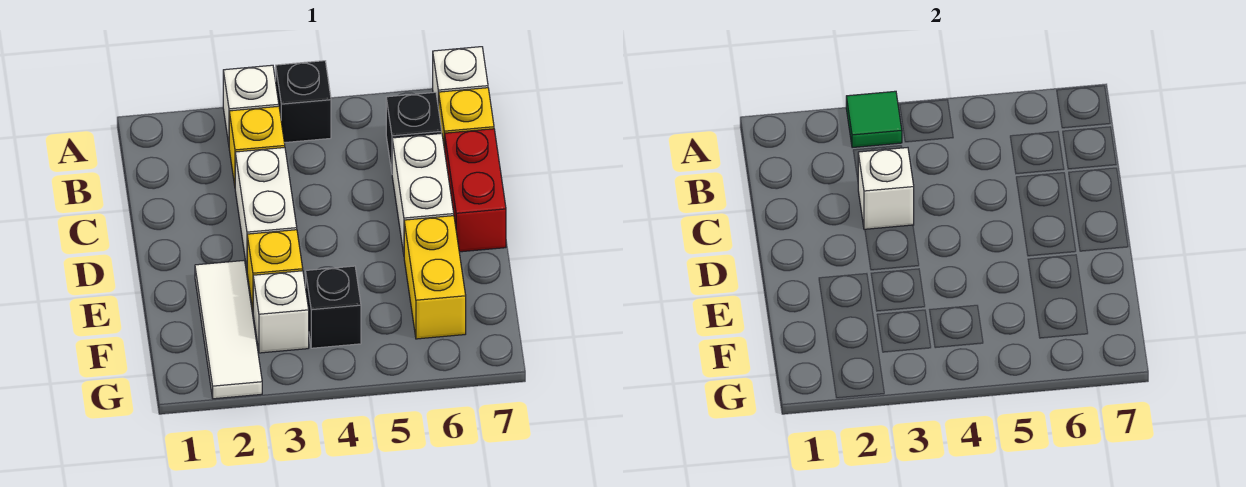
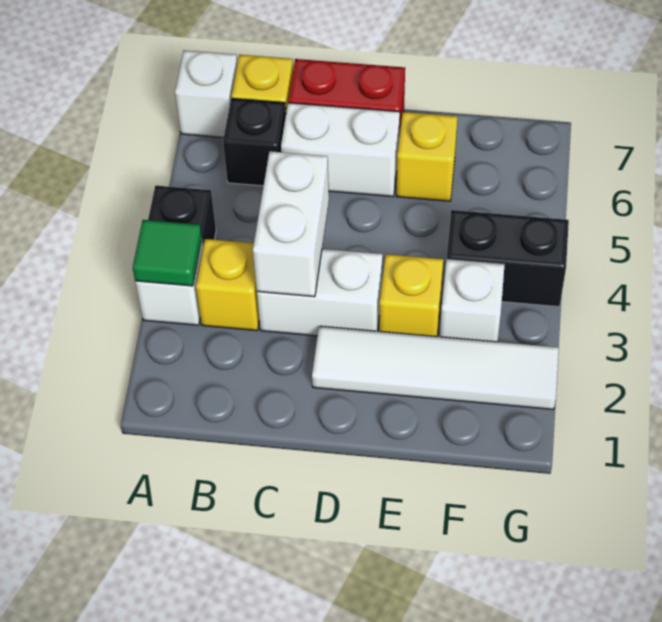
white 1x1 brick [858,148,914,230] -> white 1x2 brick [253,151,329,297]
white 1x3 tile [195,261,262,399] -> white 1x4 tile [312,326,559,410]
yellow 1x2 brick [404,216,466,339] -> yellow 1x1 brick [396,112,457,201]
black 1x1 brick [306,266,361,348] -> black 1x2 brick [446,210,569,307]

